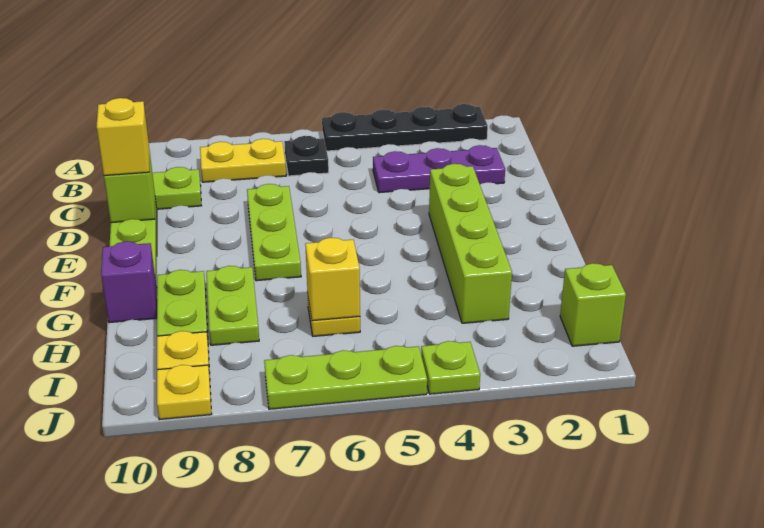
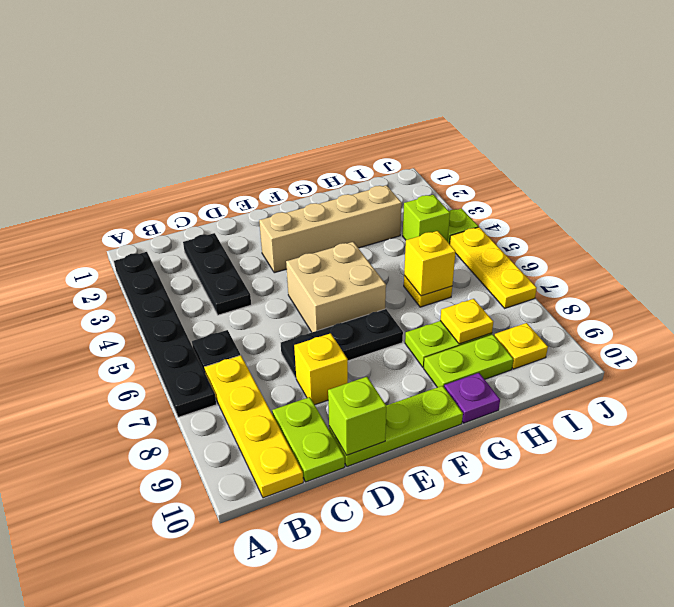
black 1x4 plate [322,104,488,151] -> black 1x6 plate [114,252,216,417]
yellow 1x2 plate [200,139,286,182] -> yellow 1x4 plate [204,355,303,498]
purple 1x3 plate [373,145,505,193] -> black 1x3 plate [183,233,251,315]
lime 1x3 plate [247,184,301,281] -> black 1x3 plate [281,309,403,378]
yellow 1x1 brick [96,98,149,176] -> yellow 1x1 brick moved to [294,333,348,405]
lime 1x4 brick [429,164,512,323] -> tan 1x4 brick [259,185,402,273]
none -> tan 2x2 brick [286,242,386,332]
purple 1x1 brick [101,241,157,323] -> purple 1x1 plate [444,373,500,423]
lime 1x1 brick [560,263,626,346] -> lime 1x1 brick moved to [403,195,450,242]
lime 1x3 plate [264,346,427,409] -> yellow 1x3 plate [450,227,537,308]
yellow 1x1 plate [157,365,211,420] -> yellow 1x1 plate moved to [440,299,493,344]

